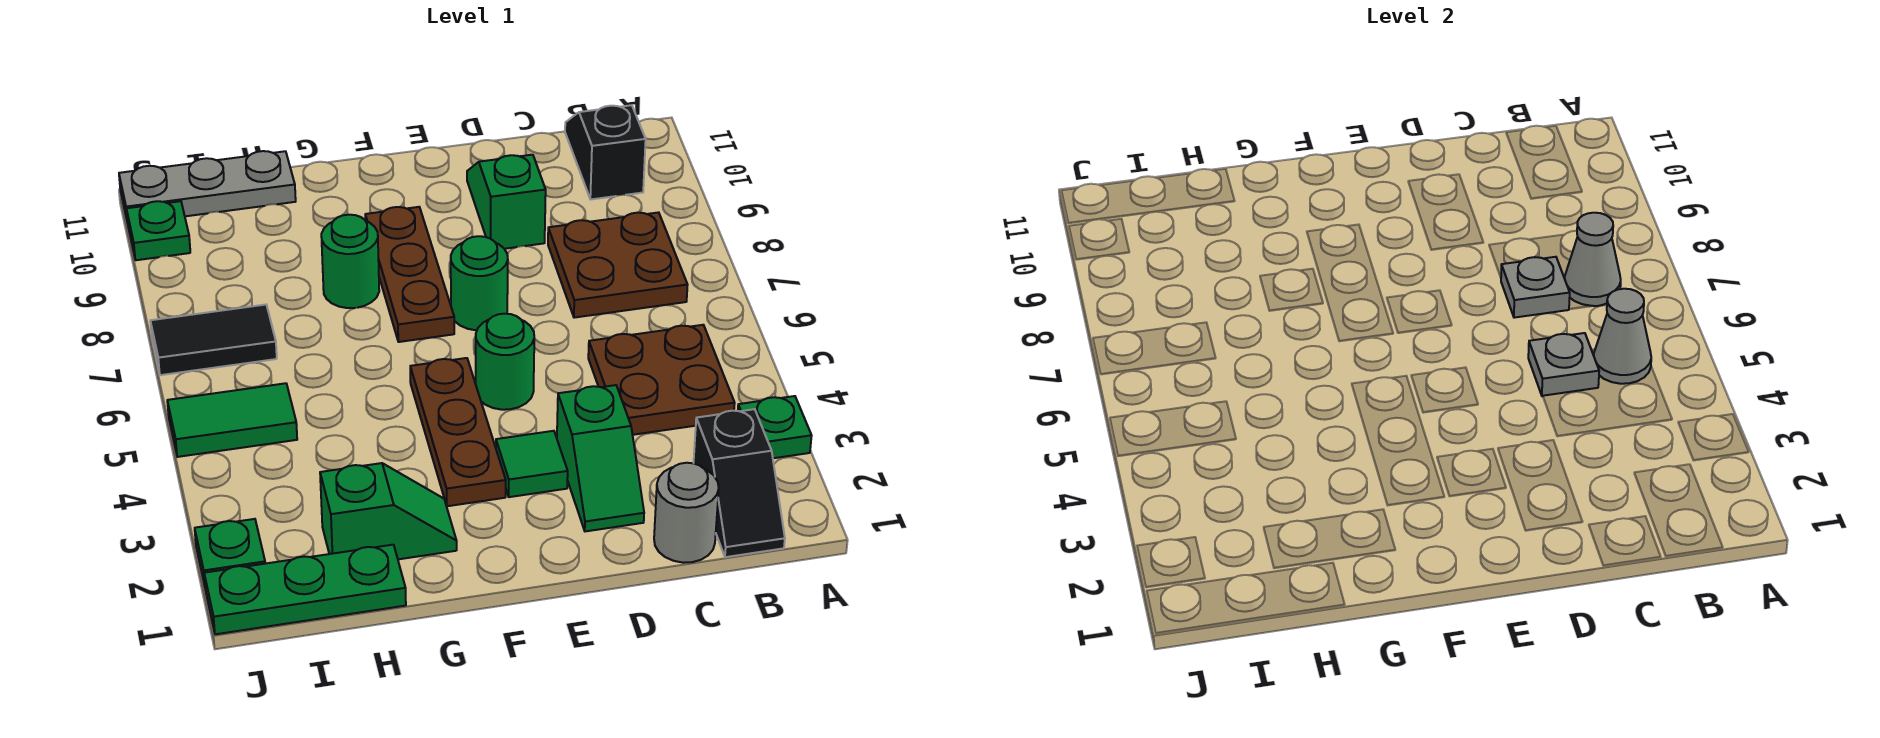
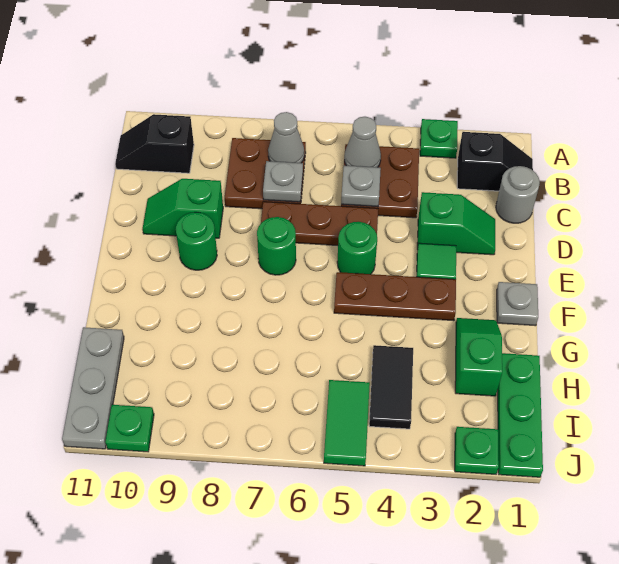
none -> grey 1x1 plate [497,282,538,326]
brown 1x3 plate [365,207,454,342] -> brown 1x3 plate moved to [261,202,378,245]
green 1x1 round brick [321,215,379,308] -> green 1x1 round brick moved to [176,212,217,270]
black 1x2 tile [150,305,277,375] -> black 1x2 tile moved to [369,345,413,429]

